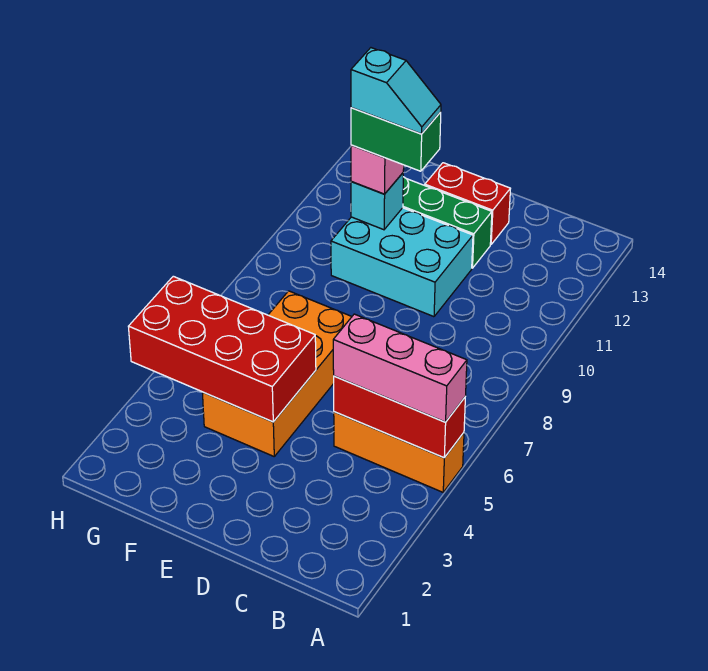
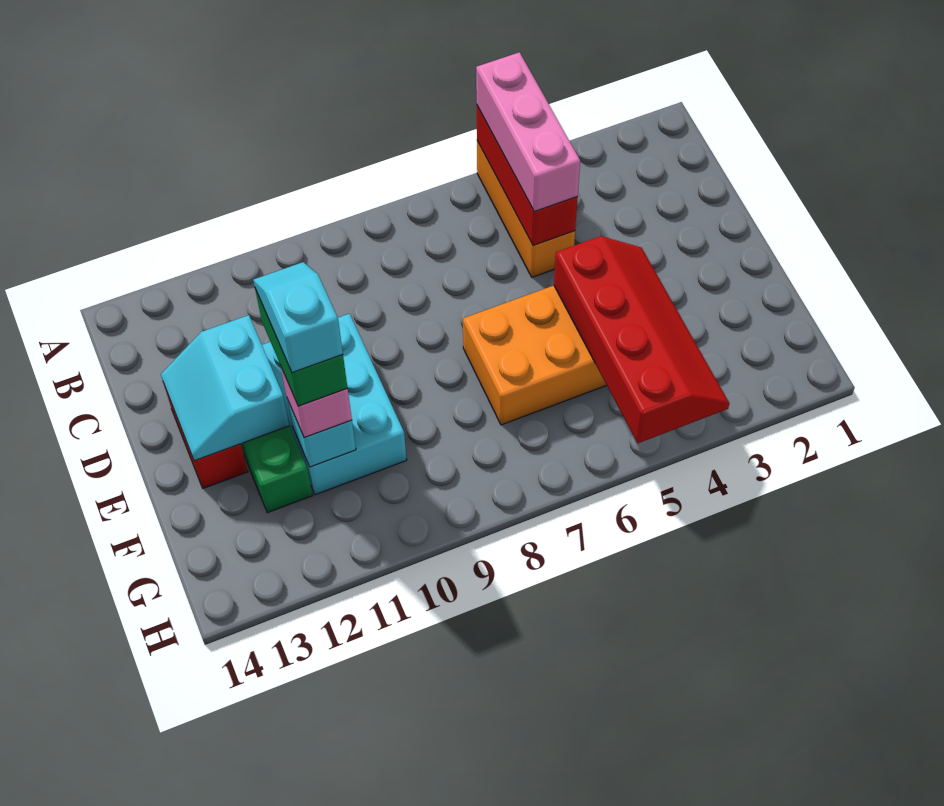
none -> cyan 2x2 slope [161,315,289,461]
red 2x4 brick [128,276,316,422] -> red 2x4 slope [554,236,729,443]

